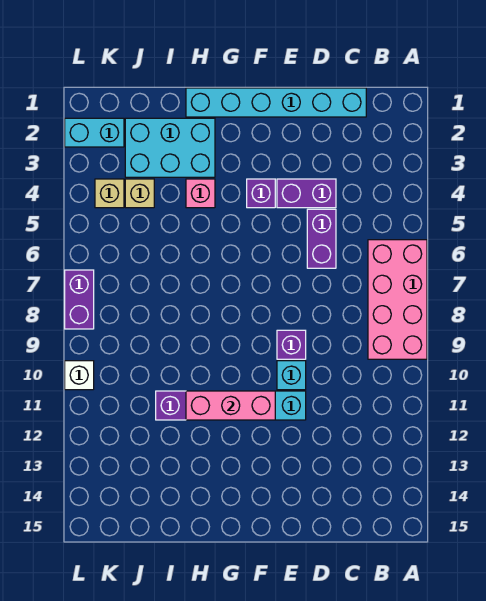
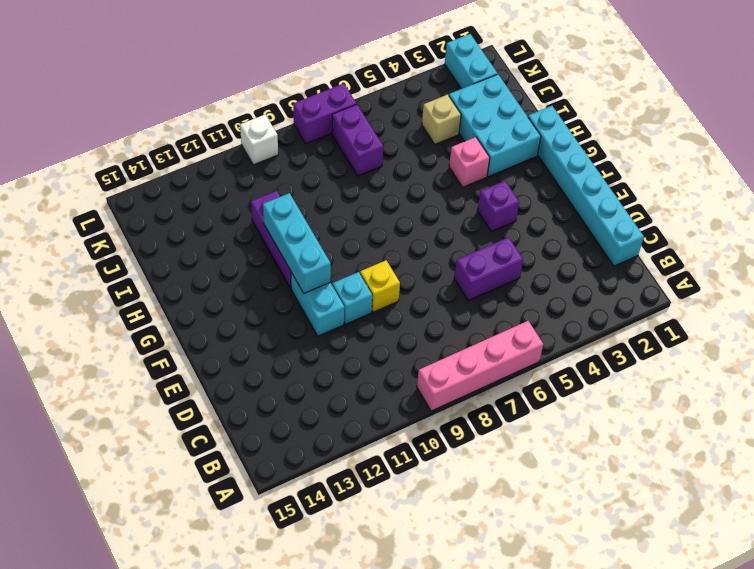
pink 2x4 brick [368,240,427,359] -> pink 1x4 brick [417,321,543,411]
purple 1x2 brick [277,179,336,208] -> purple 1x2 brick moved to [332,105,383,176]
purple 1x1 brick [277,330,306,359] -> yellow 1x1 brick [360,260,400,312]
pink 1x3 brick [186,391,275,420] -> cyan 1x3 brick [263,193,331,293]
tan 1x1 brick [95,179,124,208] -> none

